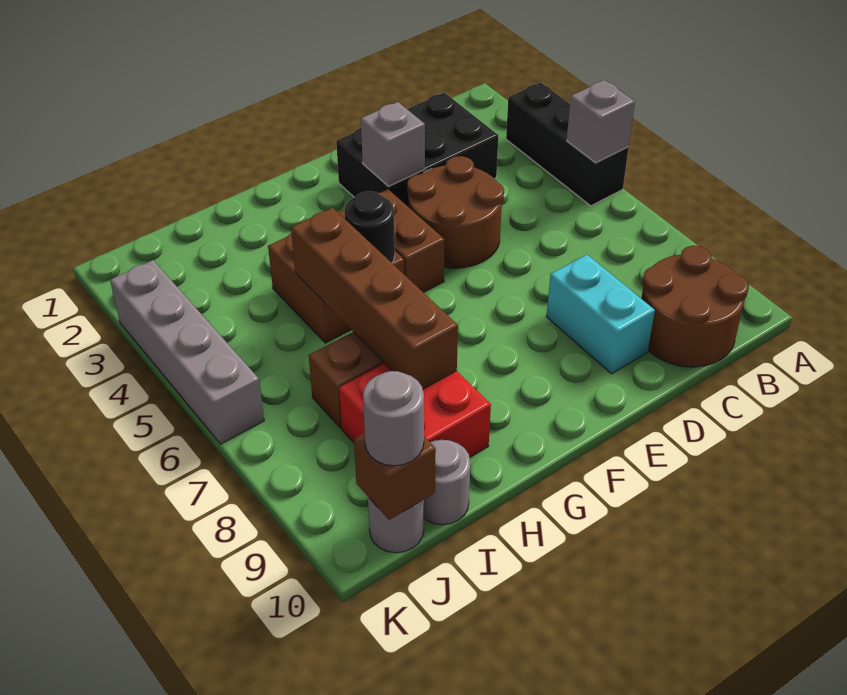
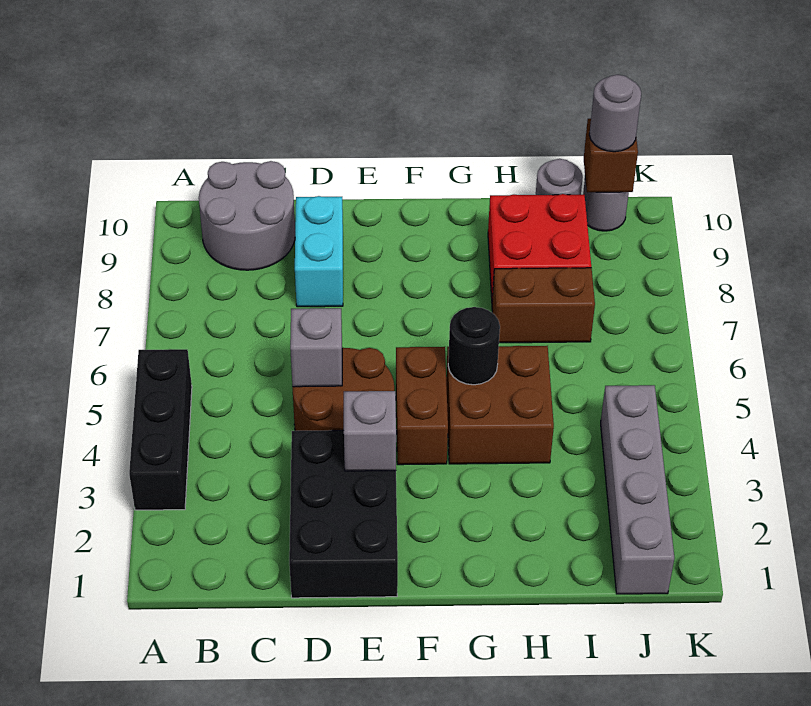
grey 1x1 brick [567,80,635,163] -> grey 1x1 brick moved to [290,308,342,387]
brown 2x2 round brick [641,246,749,367] -> grey 2x2 round brick [199,161,295,270]
black 2x3 brick [336,93,499,207] -> black 2x3 brick turned to [289,430,398,598]
brown 1x4 brick [291,208,458,389] -> none
grey 1x4 brick [110,260,264,444] -> grey 1x4 brick moved to [601,385,674,594]

